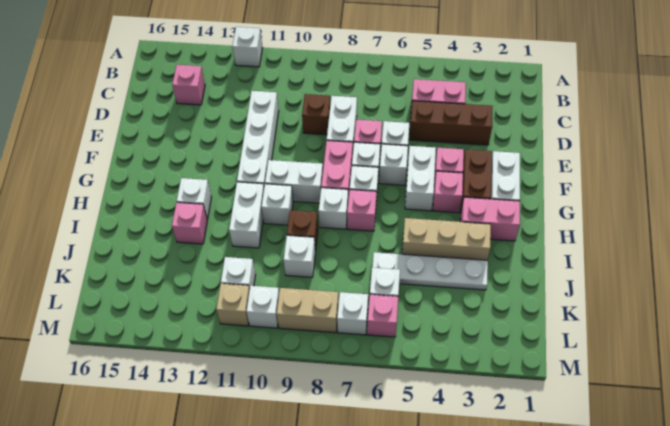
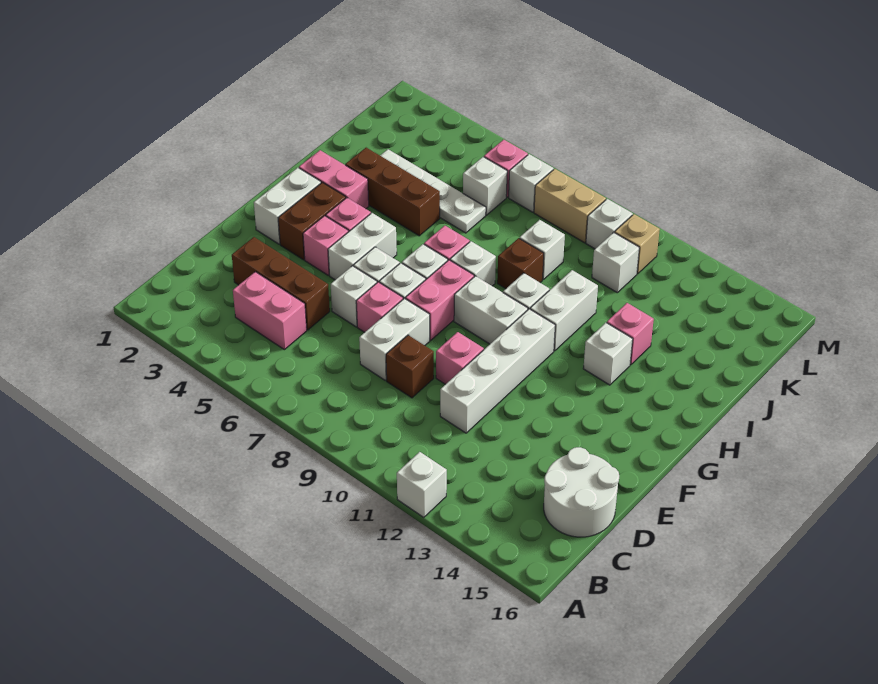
pink 1x1 brick [172,65,205,105] -> pink 1x1 brick moved to [436,332,484,384]
none -> white 2x2 round brick [544,447,619,537]
tan 1x3 brick [402,218,491,260] -> brown 1x3 brick [345,148,440,236]

